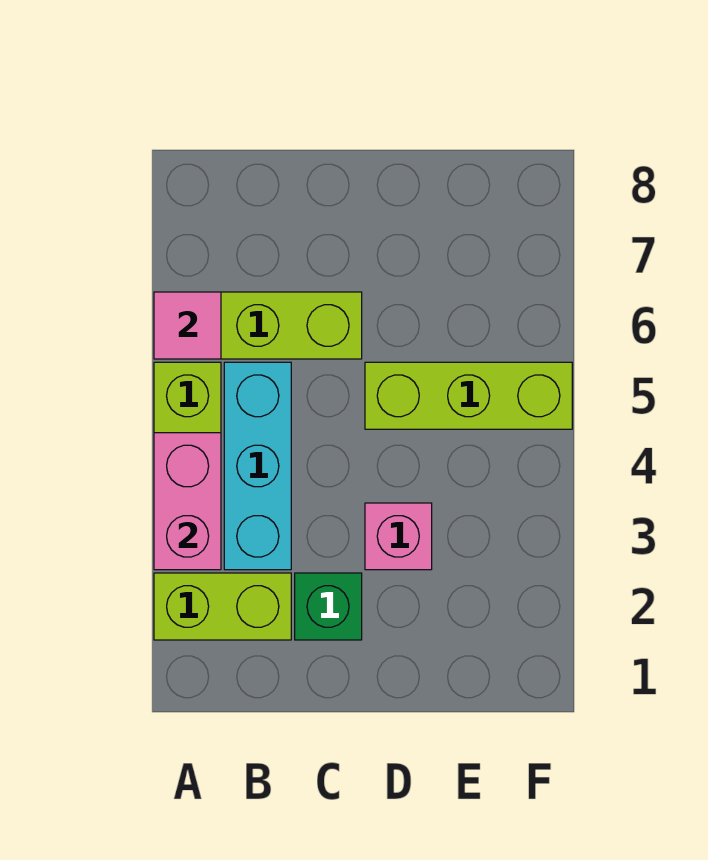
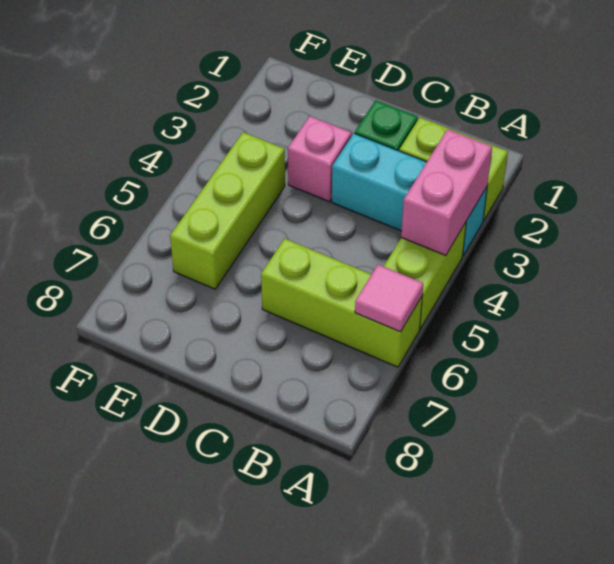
cyan 1x3 brick [224,362,291,570] -> cyan 1x3 brick turned to [332,133,487,255]
lime 1x3 brick [365,362,572,429] -> lime 1x3 brick turned to [170,132,285,289]

